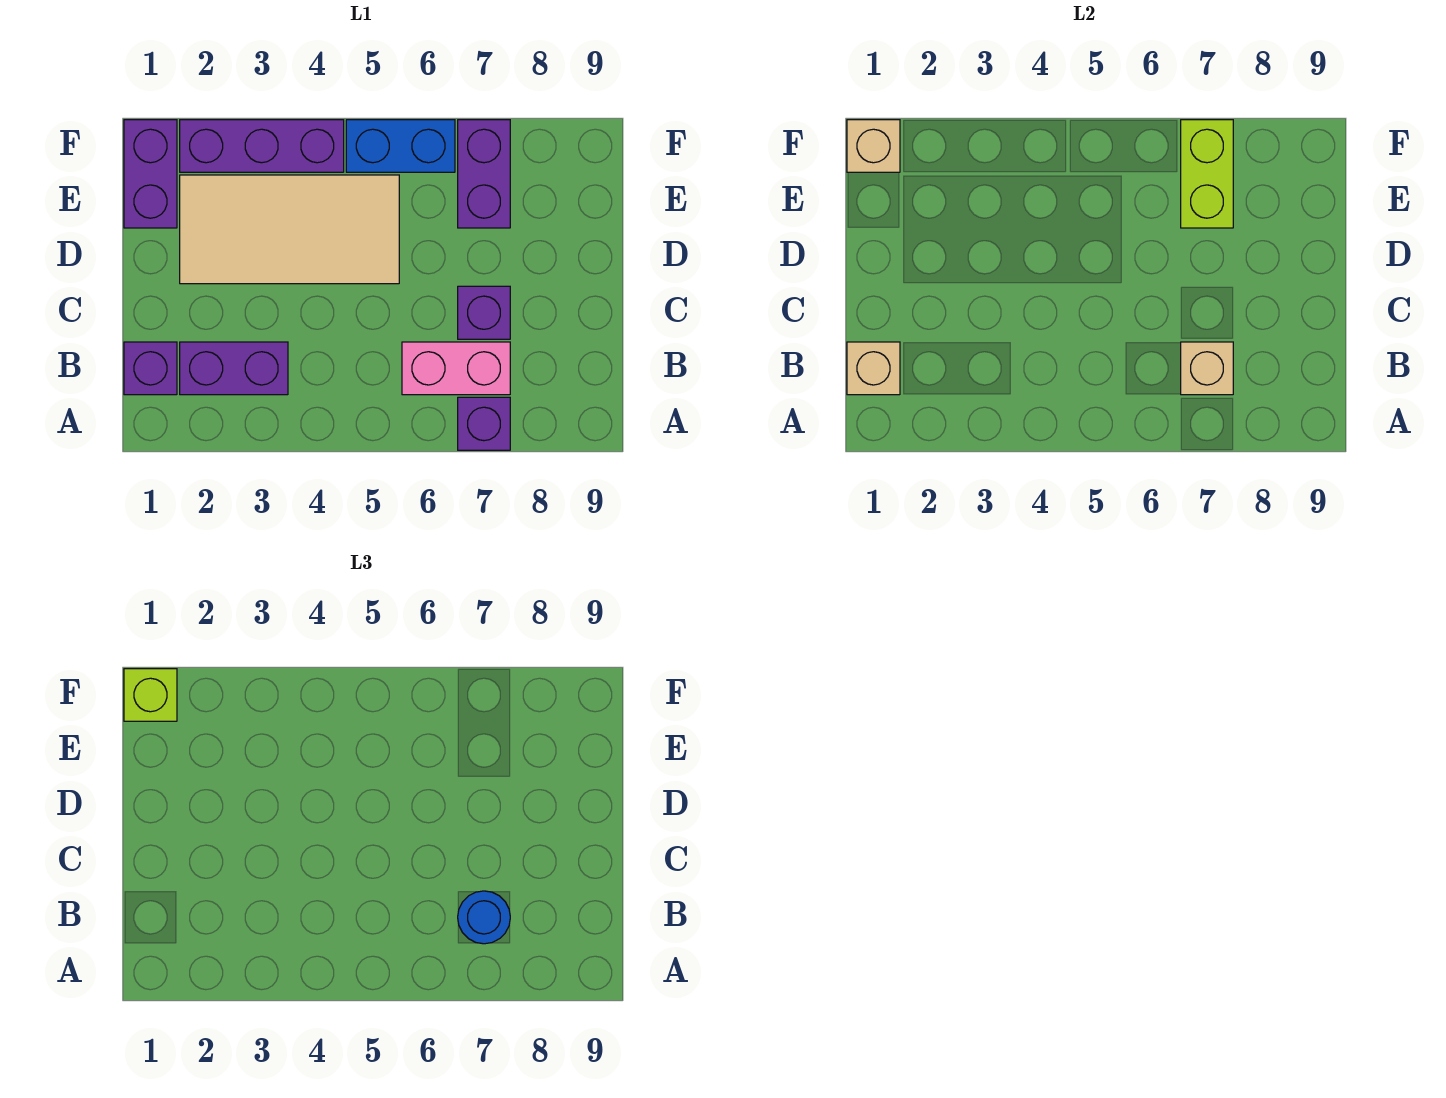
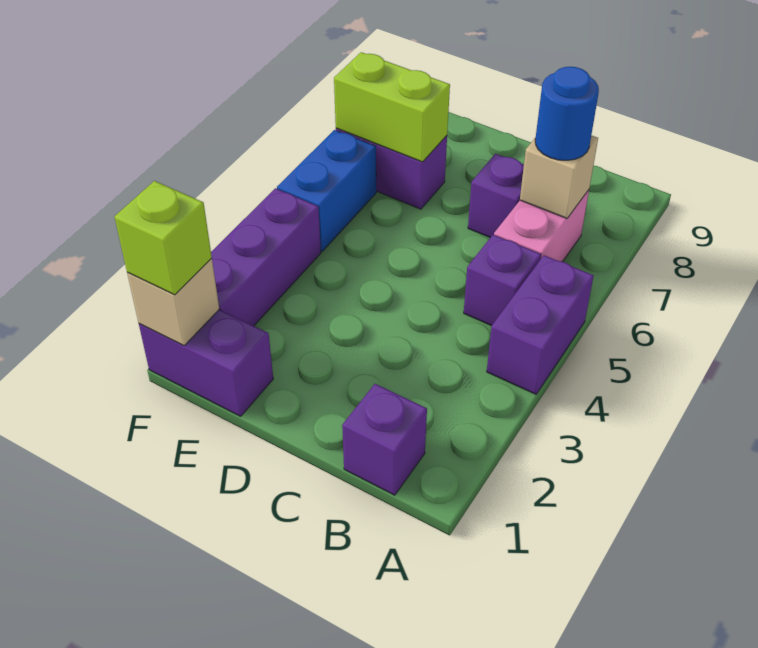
purple 1x1 brick [458,397,510,450] -> purple 1x1 brick moved to [464,235,541,326]
tan 1x1 brick [847,342,900,395] -> none
purple 1x2 brick [180,342,288,395] -> purple 1x2 brick moved to [487,255,594,394]
tan 2x4 tile [180,175,399,284] -> none

